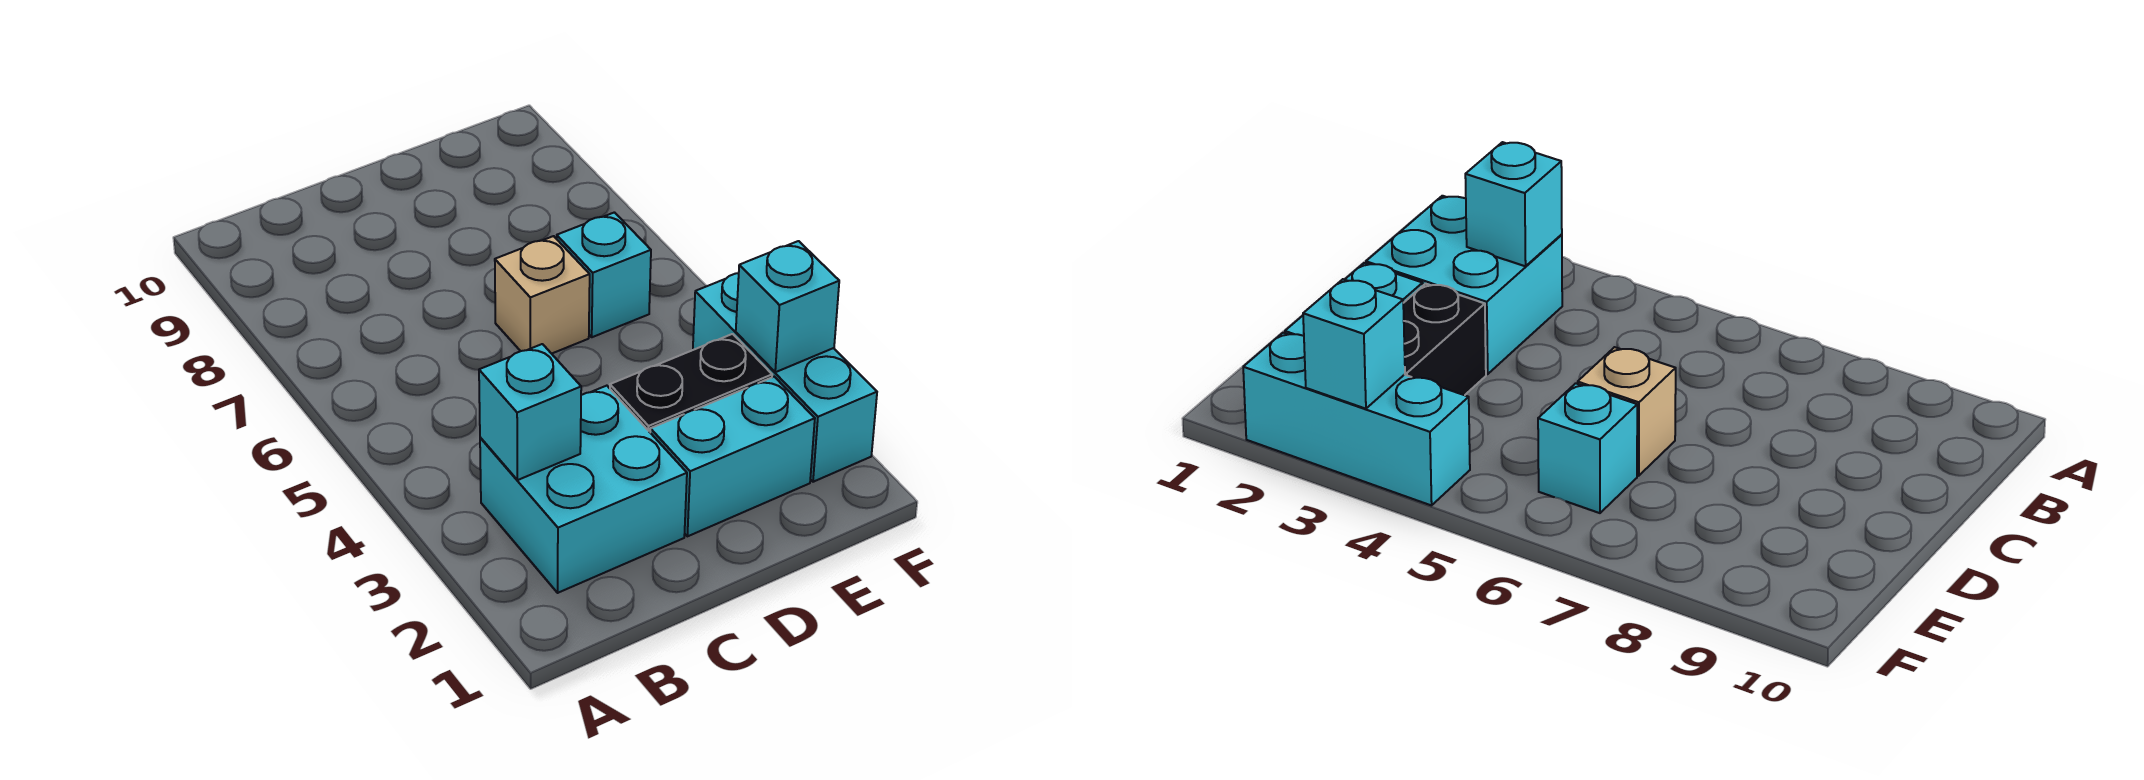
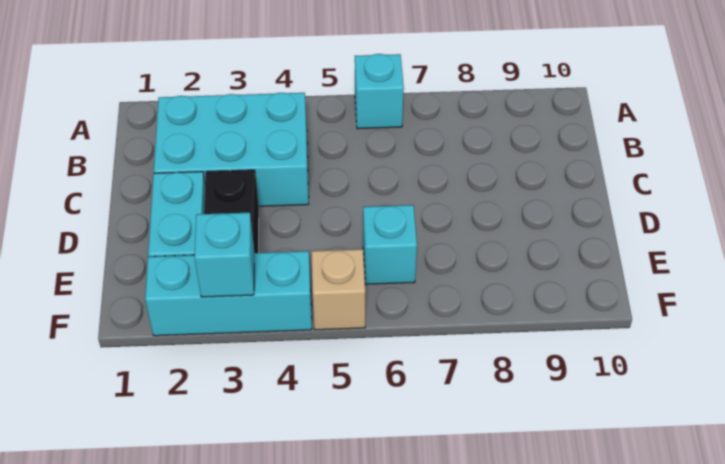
cyan 2x2 brick [480,386,687,593] -> cyan 2x3 brick [154,93,309,206]
cyan 1x1 brick [479,344,581,480] -> cyan 1x1 brick moved to [355,54,404,129]
tan 1x1 brick [495,236,590,354] -> tan 1x1 brick moved to [311,249,365,330]

